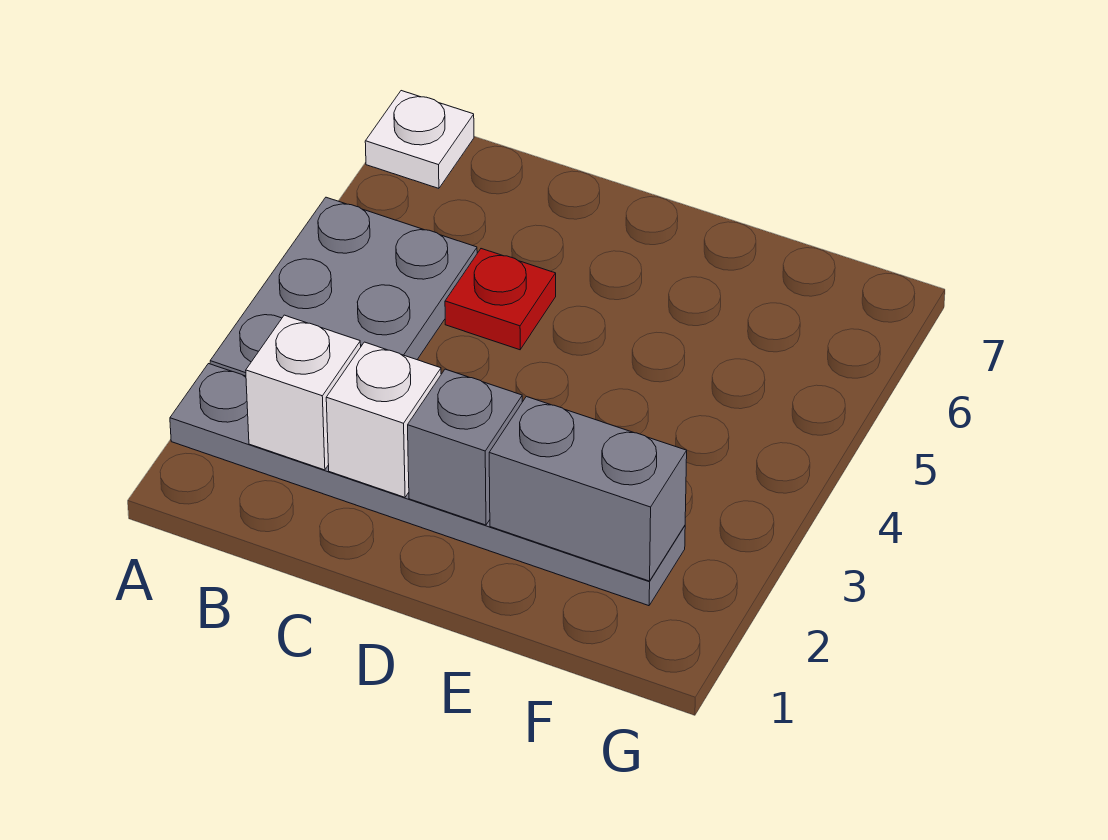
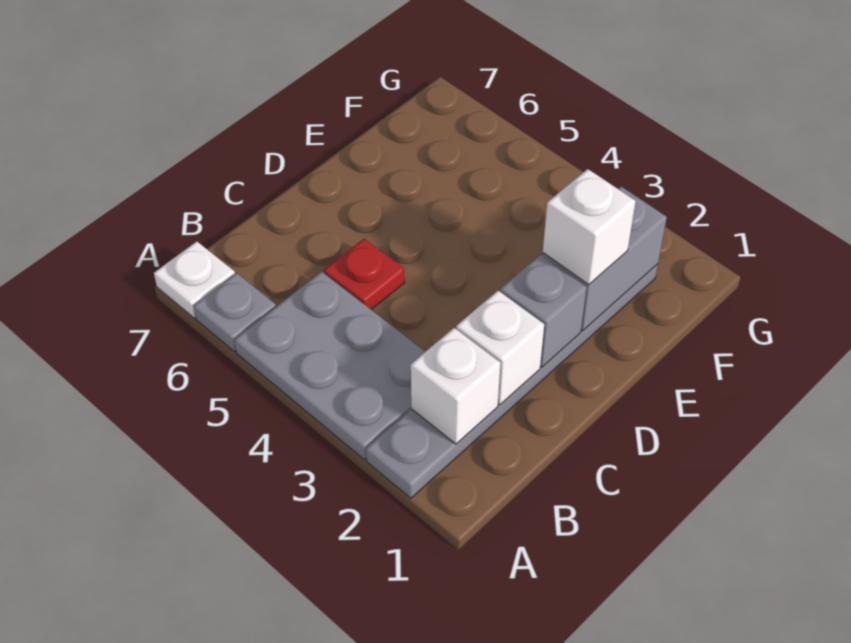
none -> grey 1x1 plate [194,273,276,352]
none -> white 1x1 brick [543,169,636,285]

